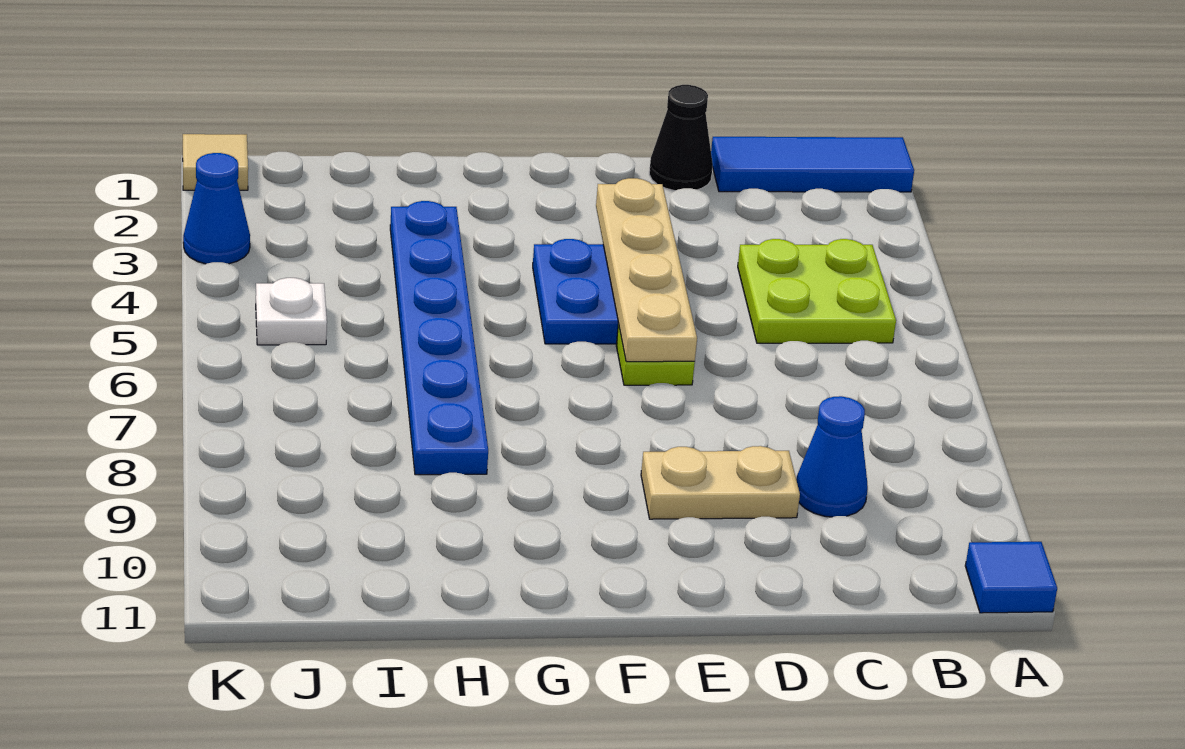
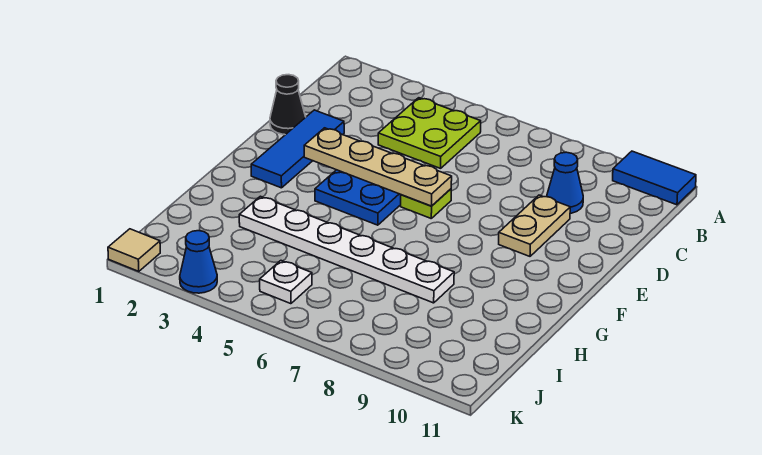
blue 1x3 tile [711,137,914,192] -> blue 1x3 tile moved to [251,110,344,188]
blue 1x1 tile [965,542,1057,613] -> blue 1x2 tile [613,151,696,205]
blue 1x6 plate [390,201,488,475] -> white 1x6 plate [239,196,454,303]

